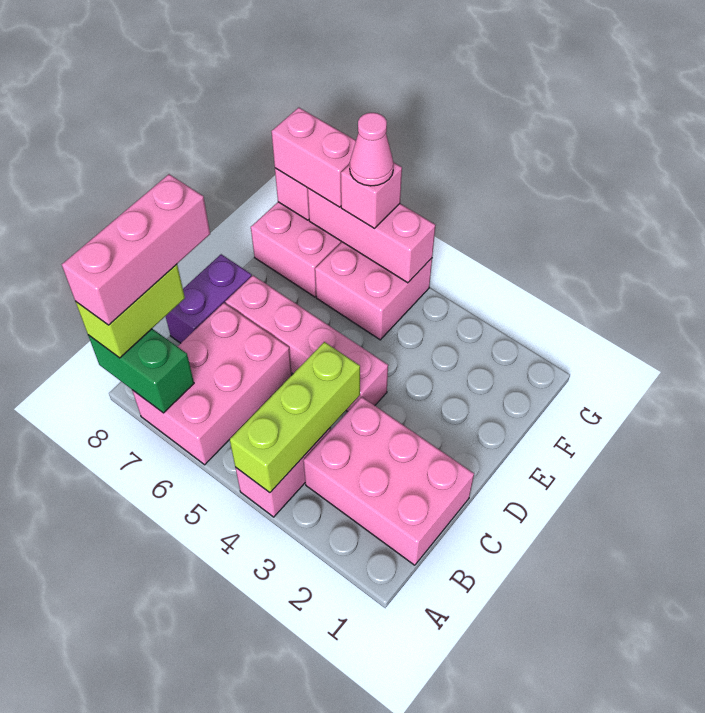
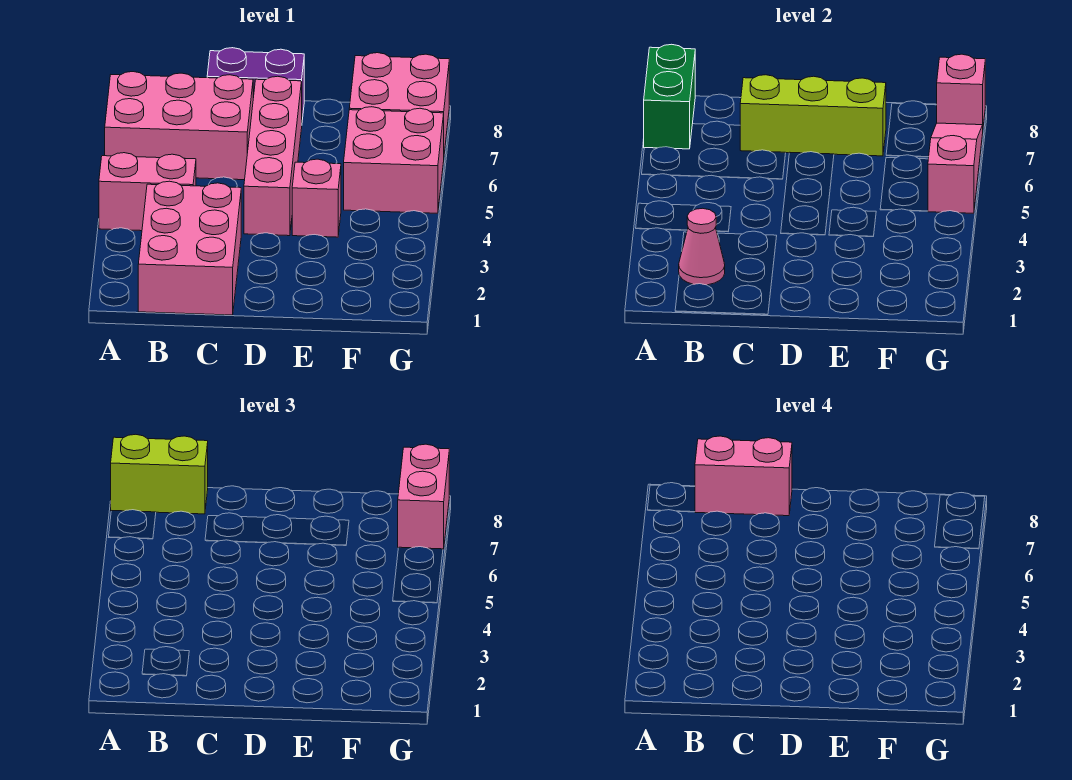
lime 1x3 brick [230,342,360,493] -> lime 1x3 brick moved to [740,75,886,156]
pink 1x3 brick [62,174,210,325] -> pink 1x2 brick [695,436,792,516]
pink 1x3 brick [308,188,435,283] -> pink 1x3 slope [928,123,983,213]
pink 1x1 brick [341,162,402,228] -> pink 1x1 brick moved to [292,159,341,237]
pink 1x1 cone [350,113,394,186] -> pink 1x1 cone moved to [679,208,725,285]

